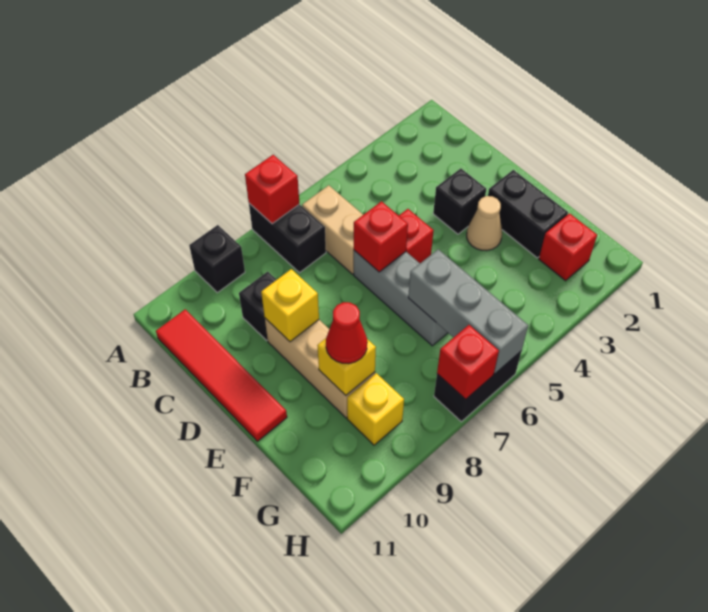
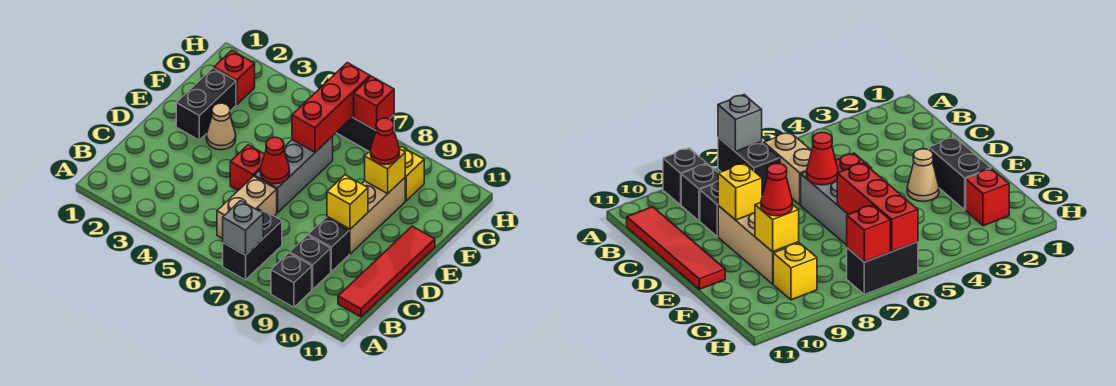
red 1x1 brick [245,155,299,224] -> grey 1x1 brick [223,201,263,255]
black 1x1 brick [433,168,486,234] -> black 1x1 brick moved to [290,235,331,289]
red 1x1 brick [354,201,408,272] -> red 1x1 cone [260,137,290,184]
grey 1x3 brick [408,249,528,374] -> red 1x3 brick [292,63,370,152]

